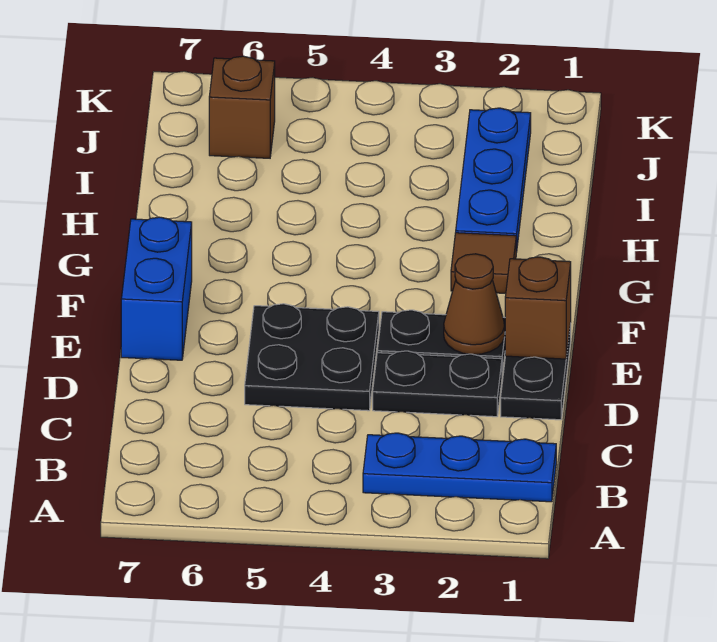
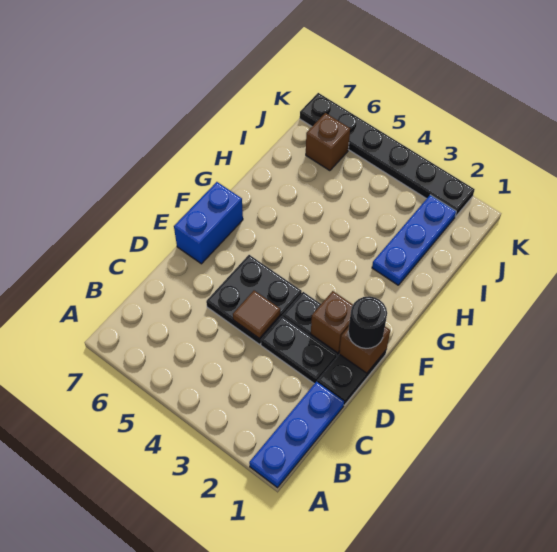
blue 1x3 plate [363,433,556,502] -> blue 1x3 plate turned to [249,382,344,488]
none -> black 1x1 round brick [348,296,387,348]
brown 1x1 cone [444,254,505,354] -> brown 1x1 brick [311,291,353,353]
brown 1x1 tile [451,233,516,293] -> brown 1x1 tile moved to [233,291,280,339]
none -> black 1x6 plate [300,93,475,217]

